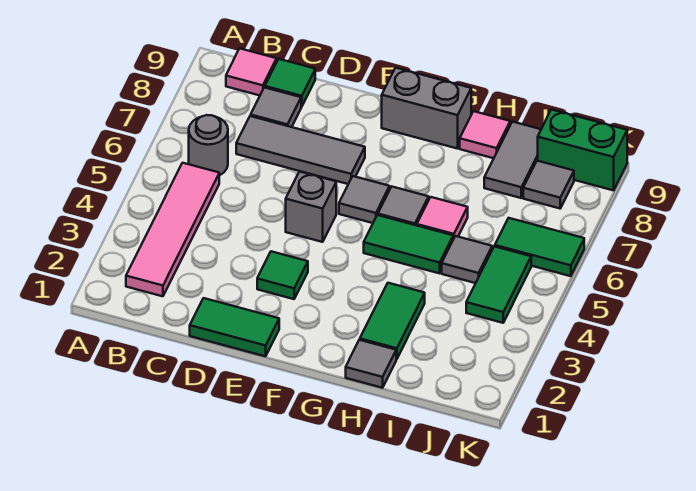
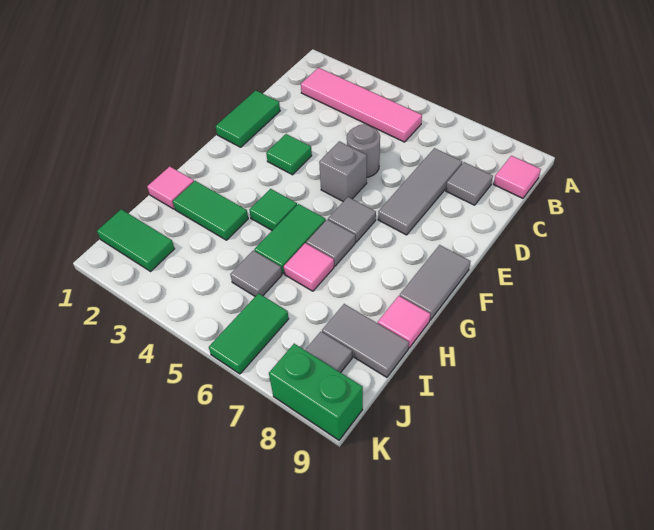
grey 1x1 round brick [189,115,228,176] -> grey 1x1 round brick moved to [347,124,380,177]
green 1x1 tile [265,59,315,107] -> green 1x1 tile moved to [249,189,297,230]
grey 1x2 brick [382,68,471,149] -> grey 1x2 tile [400,245,471,320]
grey 1x1 tile [346,340,396,388] -> pink 1x1 tile [147,166,194,209]
green 1x2 tile [466,246,531,323] -> green 1x2 tile moved to [97,209,175,271]
green 1x2 brick [538,110,627,190] -> green 1x2 brick turned to [269,344,363,440]

